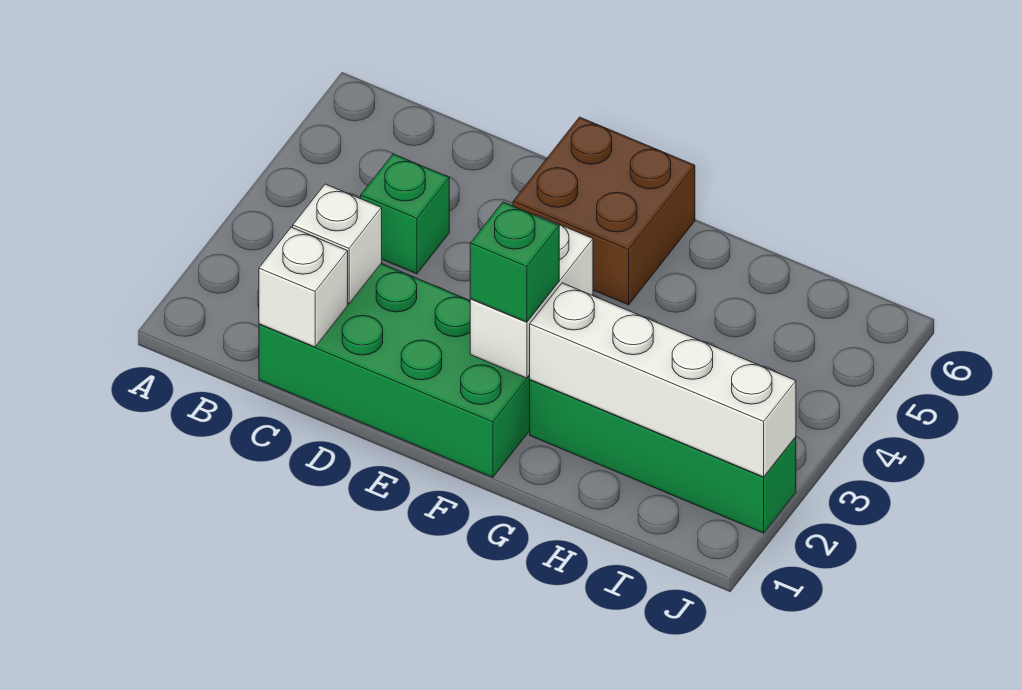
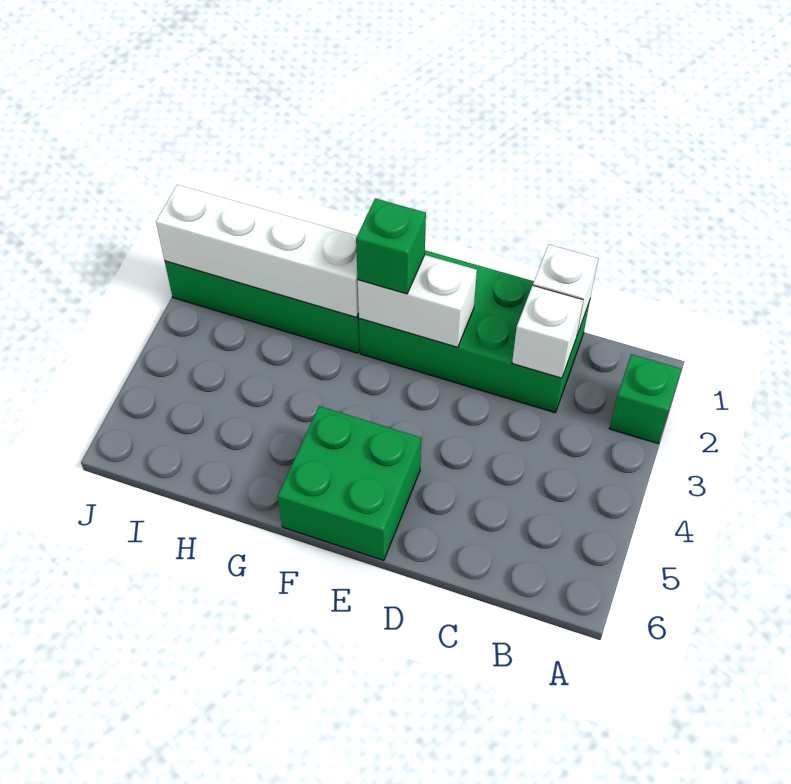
green 1x1 brick [361,154,449,274] -> green 1x1 brick moved to [609,354,681,443]
brown 2x2 brick [513,117,695,305] -> green 2x2 brick [278,406,421,561]
white 1x2 brick [470,215,593,378] -> white 1x2 brick turned to [358,255,477,347]

